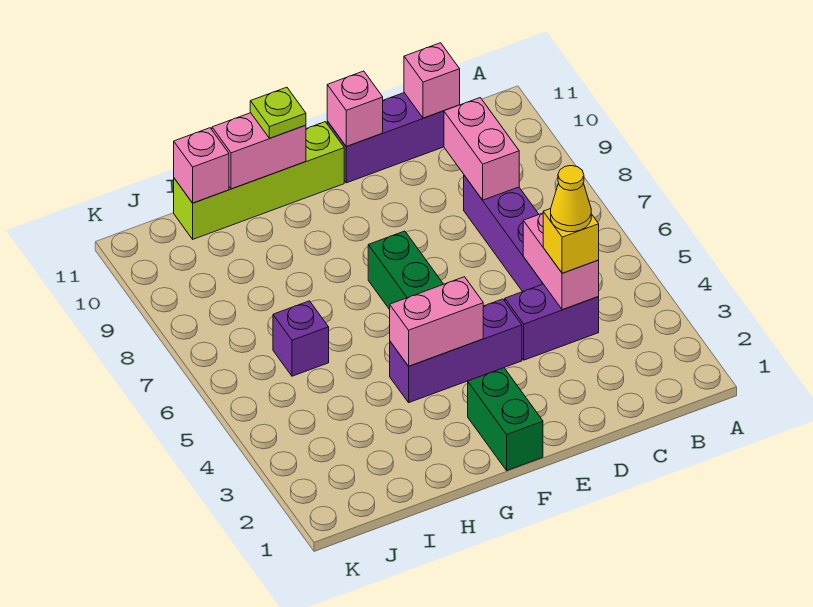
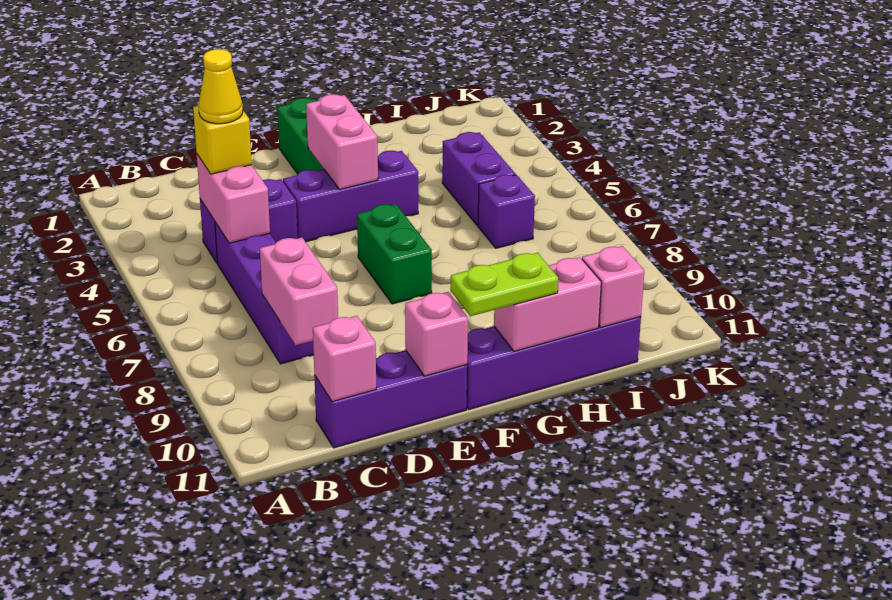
pink 1x2 brick [390,277,483,366] -> pink 1x2 brick turned to [306,94,378,189]
lime 1x4 brick [174,122,344,239] -> purple 1x4 brick [467,317,641,409]
lime 1x1 plate [250,87,306,138] -> lime 1x2 plate [450,253,558,316]
none -> purple 1x2 brick [442,132,516,226]

